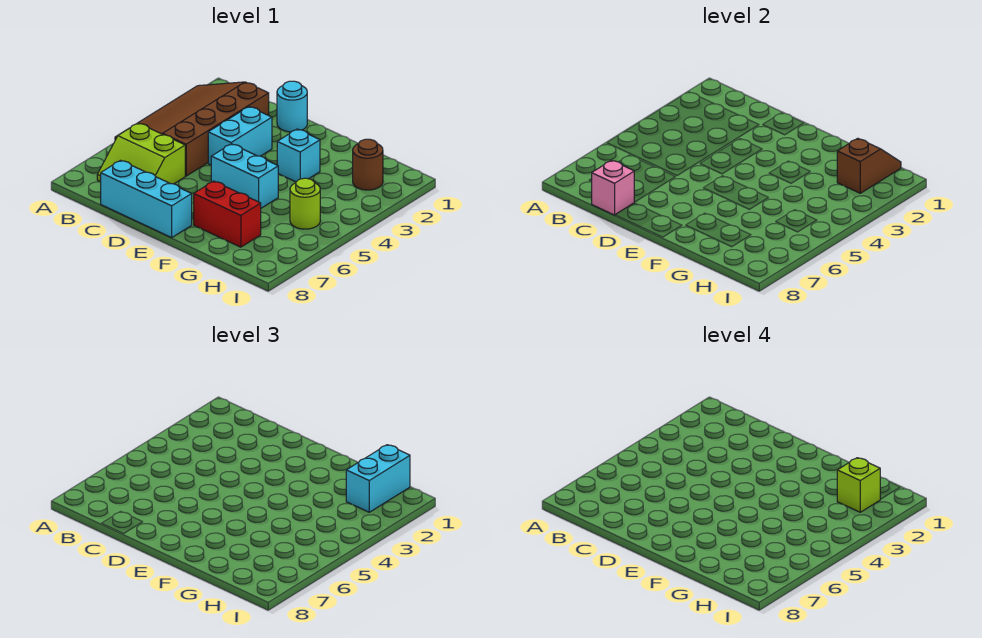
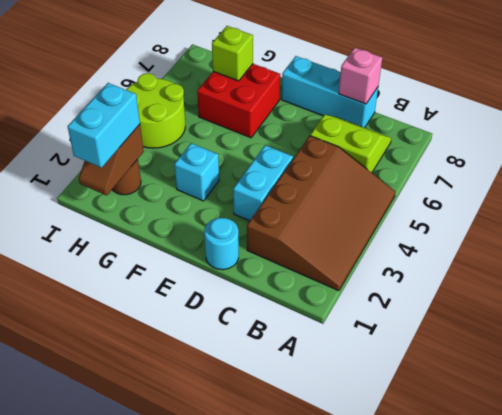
cyan 1x2 brick [211,144,278,208] -> none
red 1x2 brick [194,181,261,247] -> red 2x2 brick [197,64,280,138]
lime 1x1 brick [837,458,880,512] -> lime 1x1 brick moved to [212,26,253,81]
lime 1x1 round brick [290,178,320,229] -> lime 2x2 round brick [126,73,185,148]

